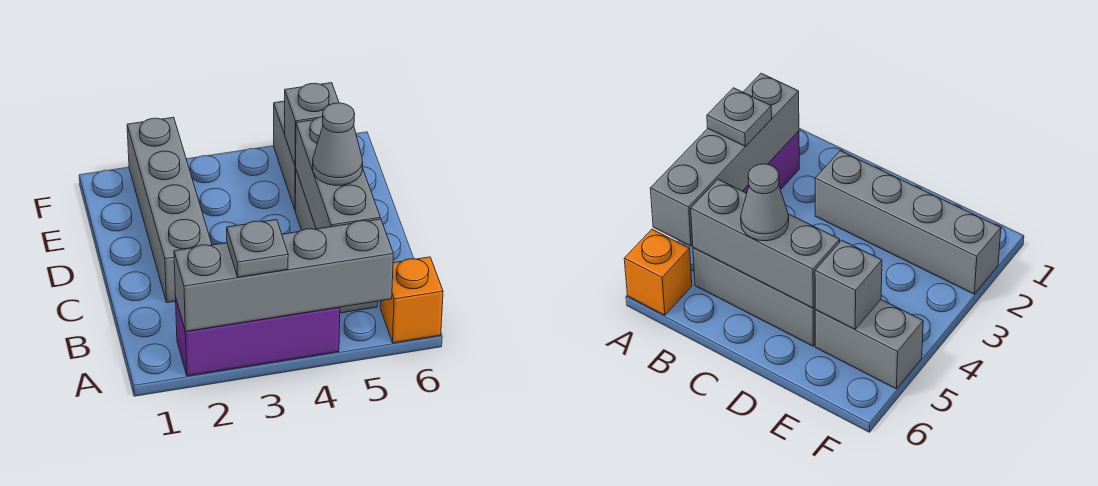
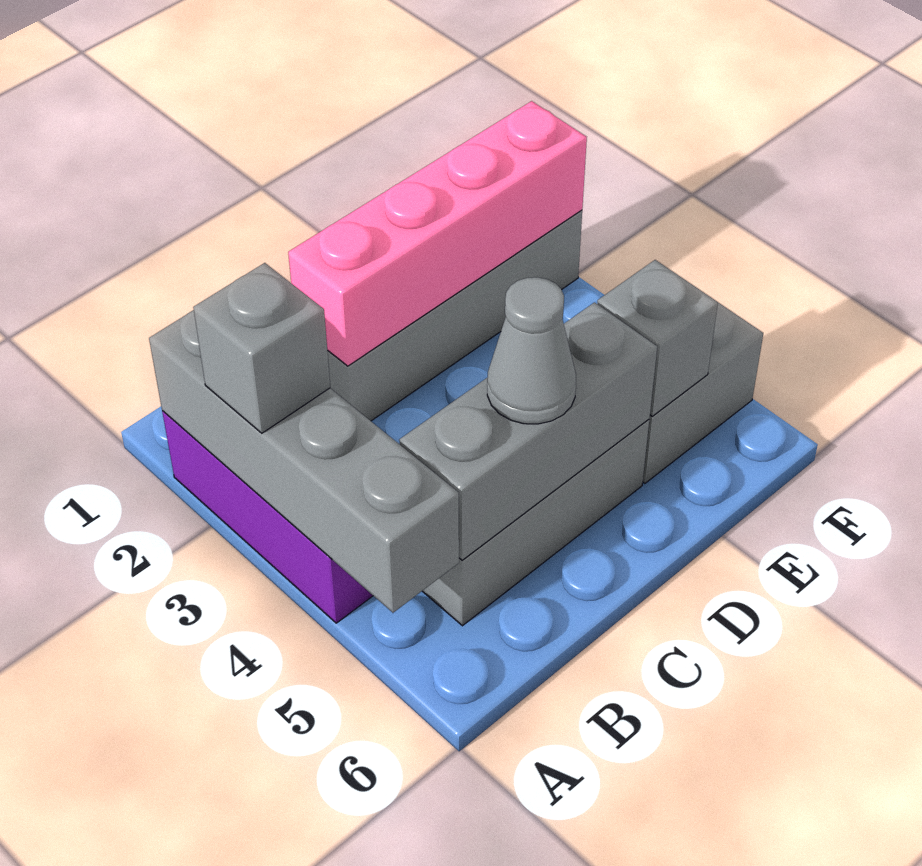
grey 1x1 plate [227,220,288,277] -> grey 1x1 brick [193,263,330,433]
orange 1x1 brick [380,257,443,343] -> none
none -> pink 1x4 brick [288,101,587,366]

